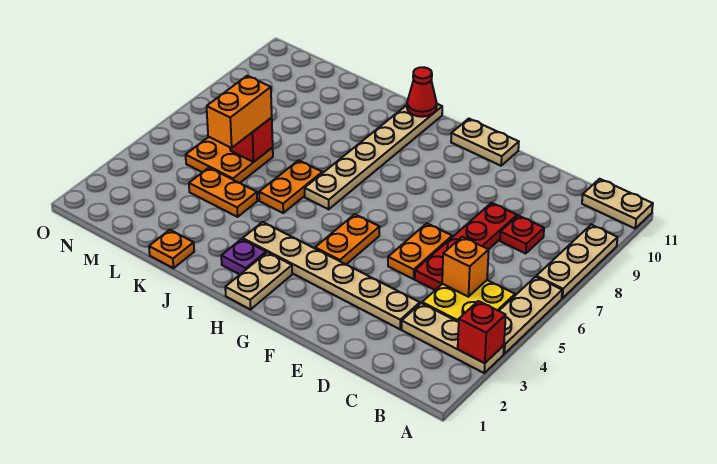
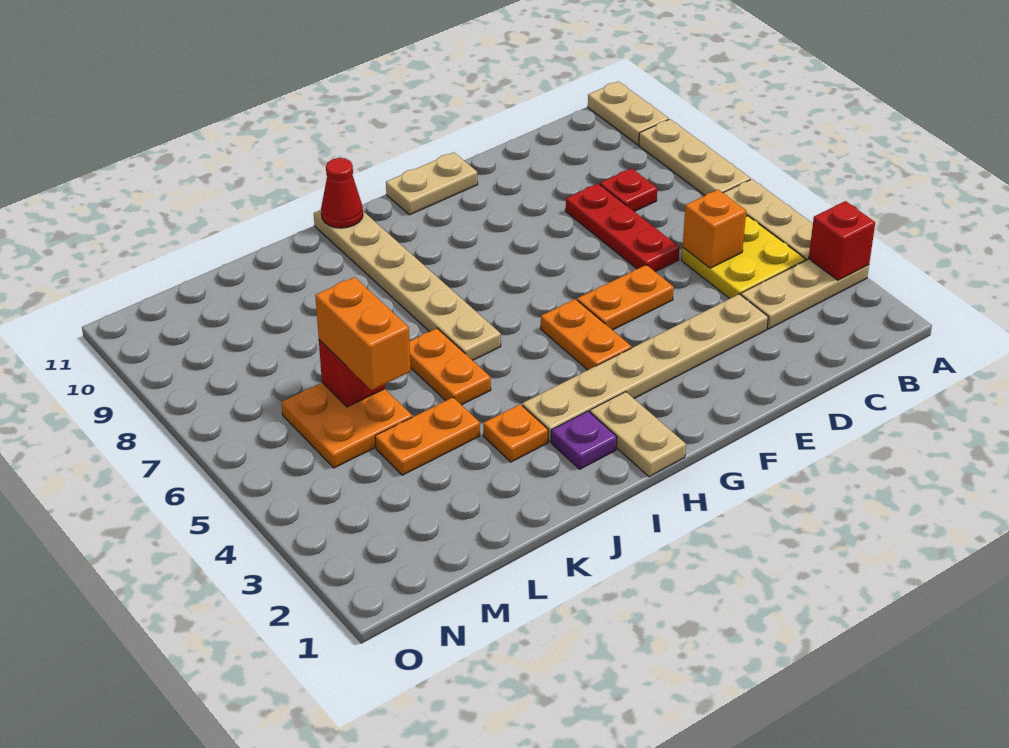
tan 1x2 plate [582,179,653,228] -> tan 1x2 plate turned to [588,81,669,145]
red 1x4 plate [415,203,517,290] -> red 1x3 plate [566,184,679,272]
orange 1x2 plate [388,223,452,279] -> orange 1x2 plate turned to [577,265,674,330]
orange 1x1 plate [149,230,194,268] -> orange 1x1 plate moved to [483,404,548,462]

